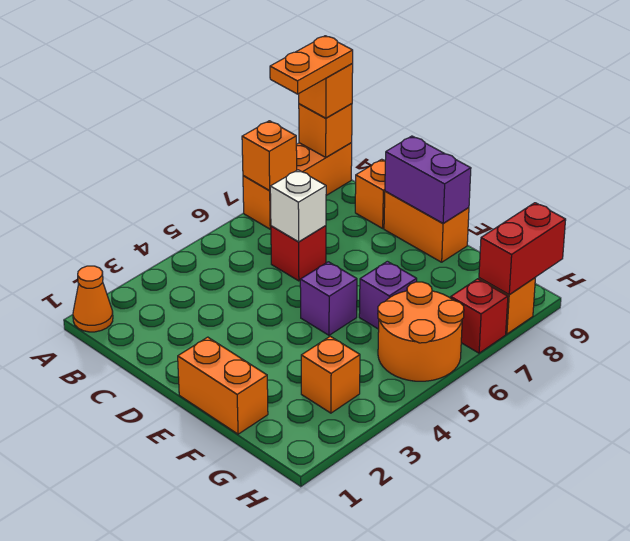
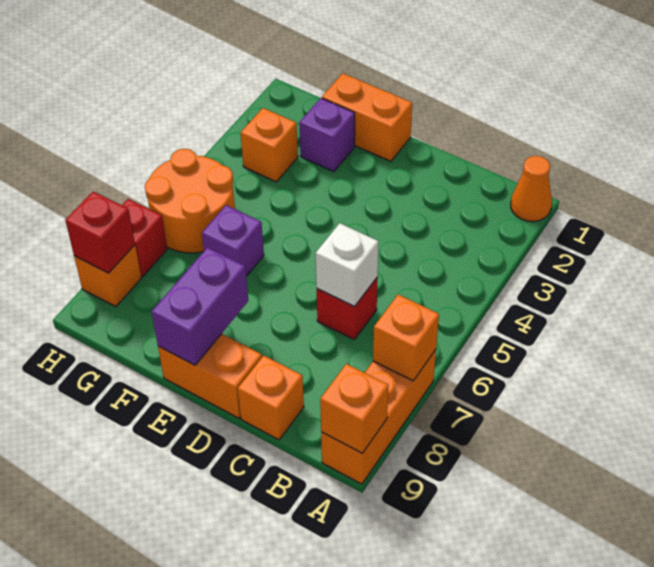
orange 1x2 plate [270,36,353,94] -> none
orange 1x1 brick [299,64,353,118] -> none
purple 1x2 brick [385,136,471,223] -> purple 1x2 brick turned to [152,247,248,365]
purple 1x1 brick [300,262,357,335] -> purple 1x1 brick moved to [299,98,355,172]
red 1x2 brick [479,203,566,295] -> red 1x1 brick [65,192,135,273]

